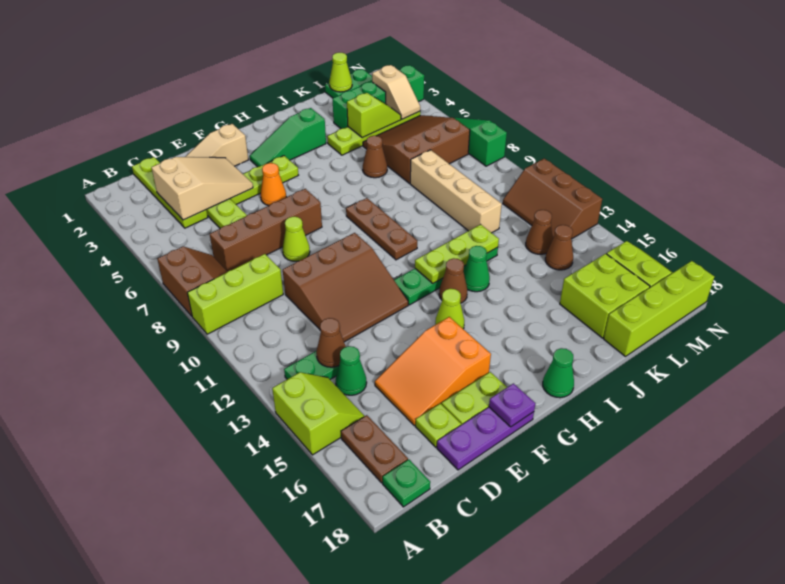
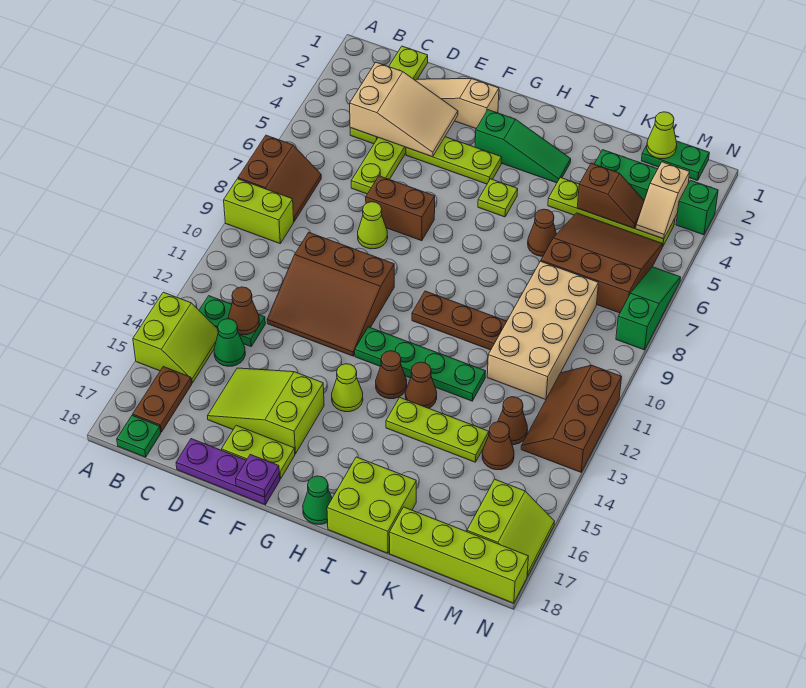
lime 1x3 brick [187,254,283,334] -> lime 1x2 brick [224,179,294,243]
brown 1x4 brick [210,189,322,271] -> brown 1x2 brick [366,176,435,241]
orange 2x3 slope [375,317,491,426] -> lime 2x3 slope [208,368,324,454]
lime 1x1 plate [415,403,461,447] -> lime 1x1 plate moved to [478,179,518,217]
orange 1x1 cone [260,163,286,206] -> none
green 1x3 slope [250,108,326,167] -> green 1x3 slope turned to [475,110,571,183]
brown 1x3 plate [346,198,417,260] -> brown 1x3 plate turned to [412,291,507,350]
lime 1x3 plate [415,224,499,283] -> lime 1x3 plate moved to [386,397,489,462]
green 1x1 cone [463,246,490,292] -> brown 1x1 cone [405,362,437,408]
lime 1x2 slope [347,93,401,138] -> brown 1x2 slope [577,163,644,228]
tan 1x4 brick [410,150,502,233] -> tan 2x4 brick [487,261,598,400]
lime 2x2 brick [560,254,650,338] -> lime 2x2 brick moved to [327,457,416,553]

